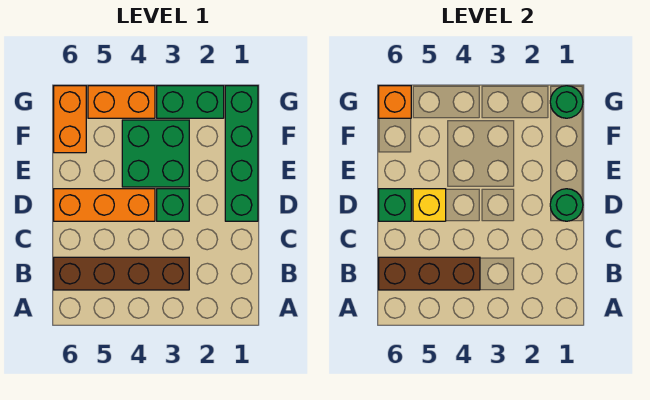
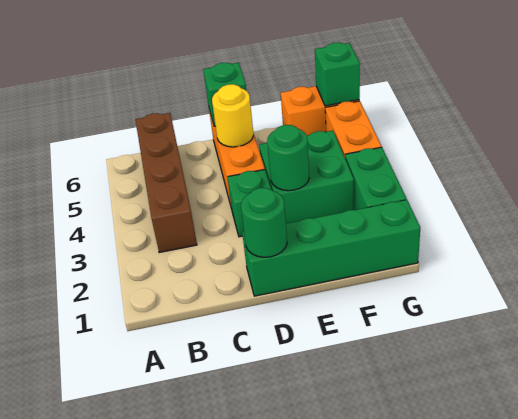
brown 1x3 brick [379,257,480,290] -> none
yellow 1x1 brick [413,189,446,221] -> yellow 1x1 round brick [212,84,253,147]
green 1x1 round brick [550,86,583,118] -> green 1x1 round brick moved to [267,125,309,191]
orange 1x1 brick [379,86,411,118] -> green 1x1 brick [315,42,360,106]

